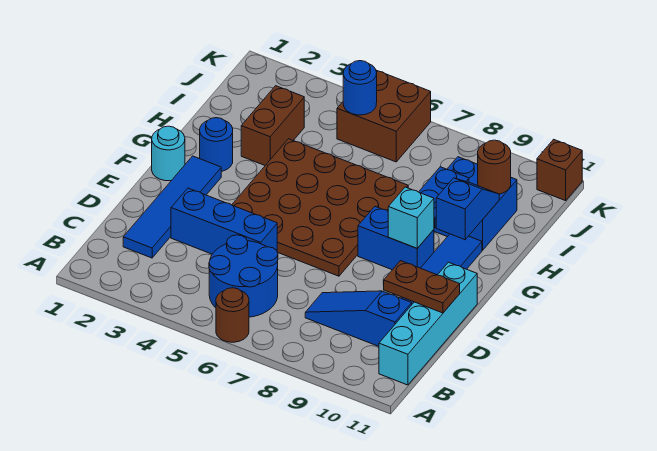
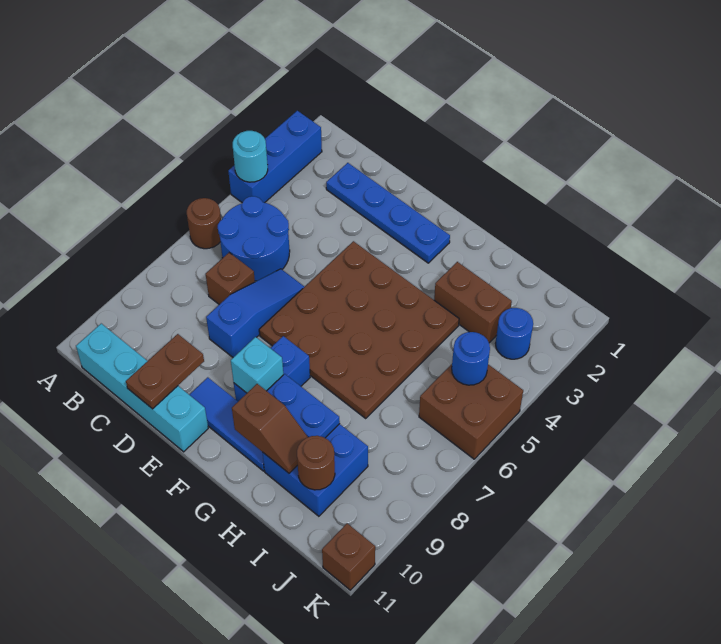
blue 1x4 tile [123,156,221,258] -> blue 1x4 plate [326,163,450,263]
none -> brown 1x1 brick [206,253,255,305]
blue 1x3 slope [305,291,412,346] -> blue 1x3 slope moved to [206,269,304,357]
blue 1x3 brick [171,188,277,254] -> blue 1x3 brick moved to [228,111,322,203]
cyan 1x1 round brick [152,126,185,181] -> cyan 1x1 round brick moved to [233,131,268,182]
blue 1x1 round brick [200,118,233,171] -> blue 1x1 round brick moved to [495,308,533,359]
blue 1x2 slope [436,178,499,240] -> brown 1x2 slope [232,384,308,473]

